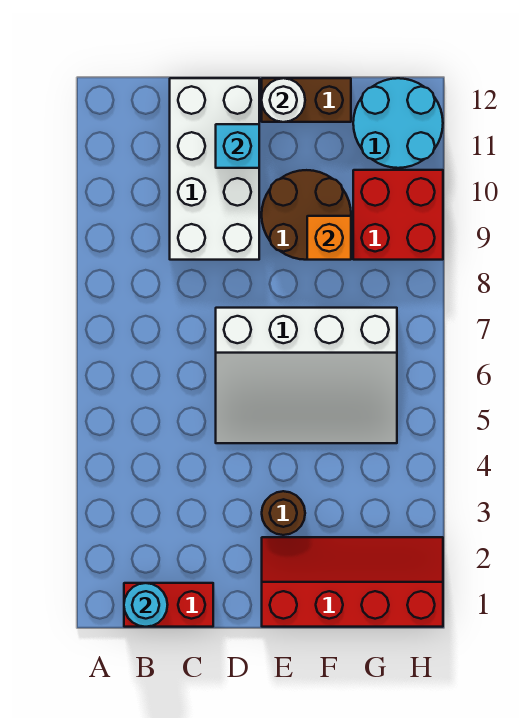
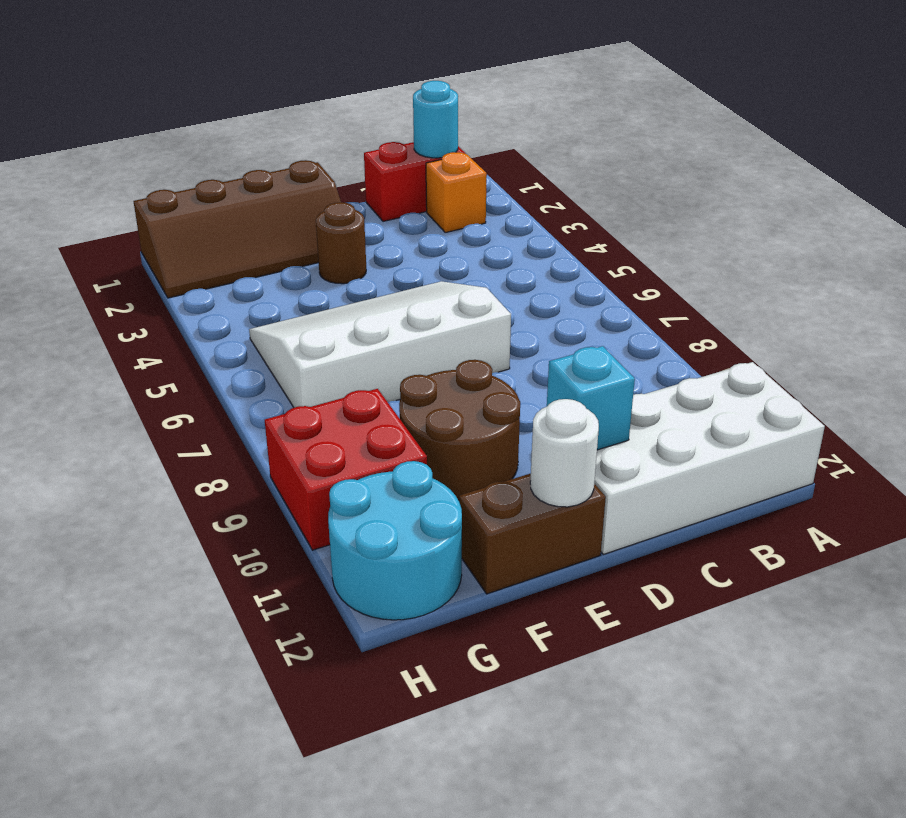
white 2x4 brick [170,78,259,260] -> white 2x4 brick turned to [594,362,825,554]
red 2x4 slope [262,537,443,627] -> brown 2x4 slope [134,160,341,298]
orange 1x1 brick [307,216,351,260] -> orange 1x1 brick moved to [426,152,487,233]

